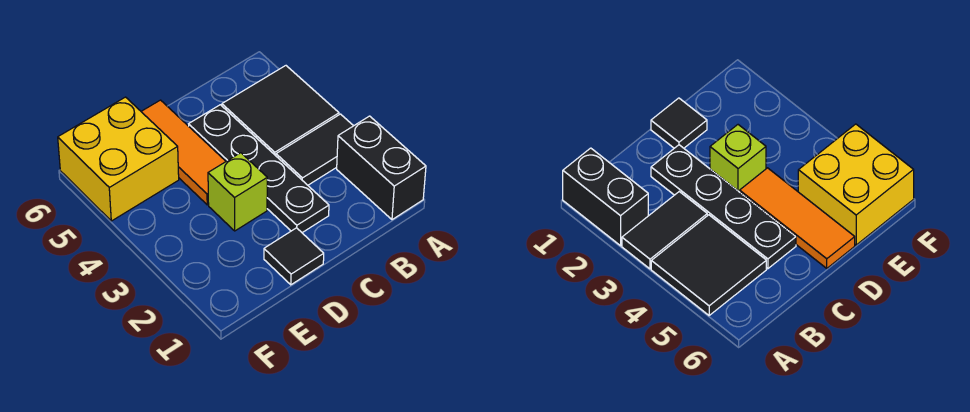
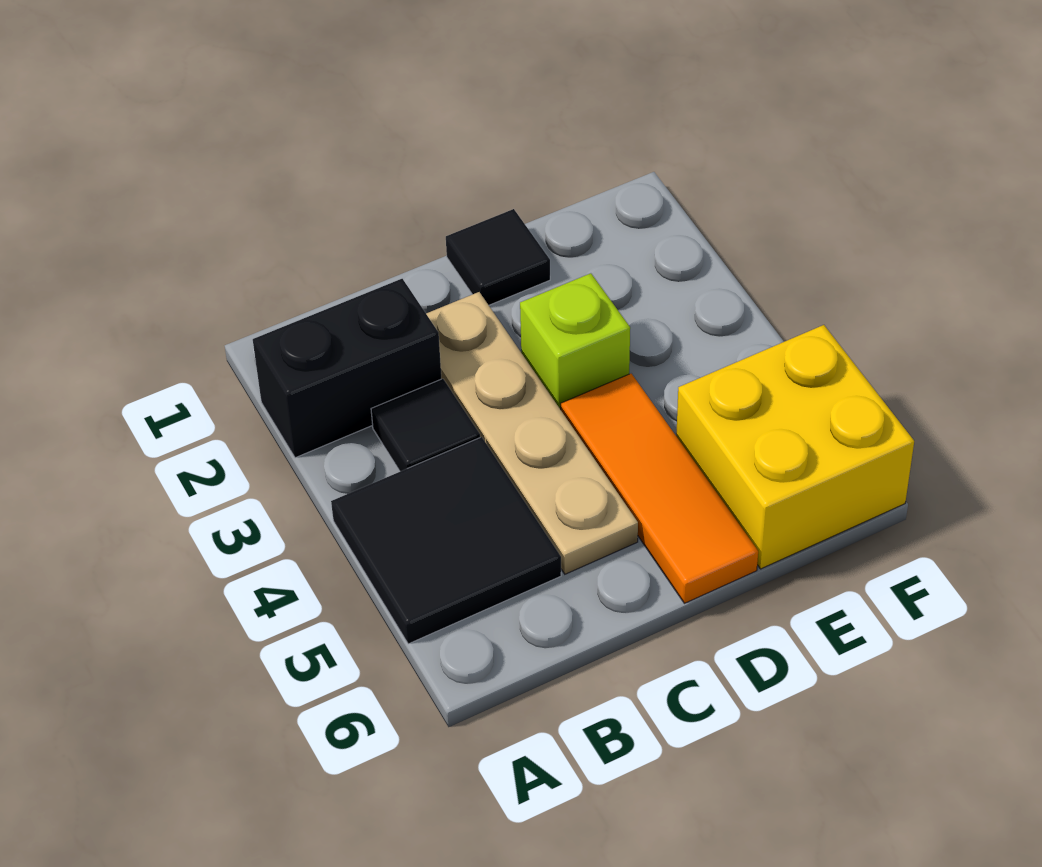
black 1x2 brick [337,116,426,220] -> black 1x2 brick turned to [253,279,441,458]
black 1x2 tile [276,114,353,185] -> black 1x1 tile [371,379,480,471]
black 1x4 plate [189,105,329,233] -> tan 1x4 plate [426,292,638,574]

